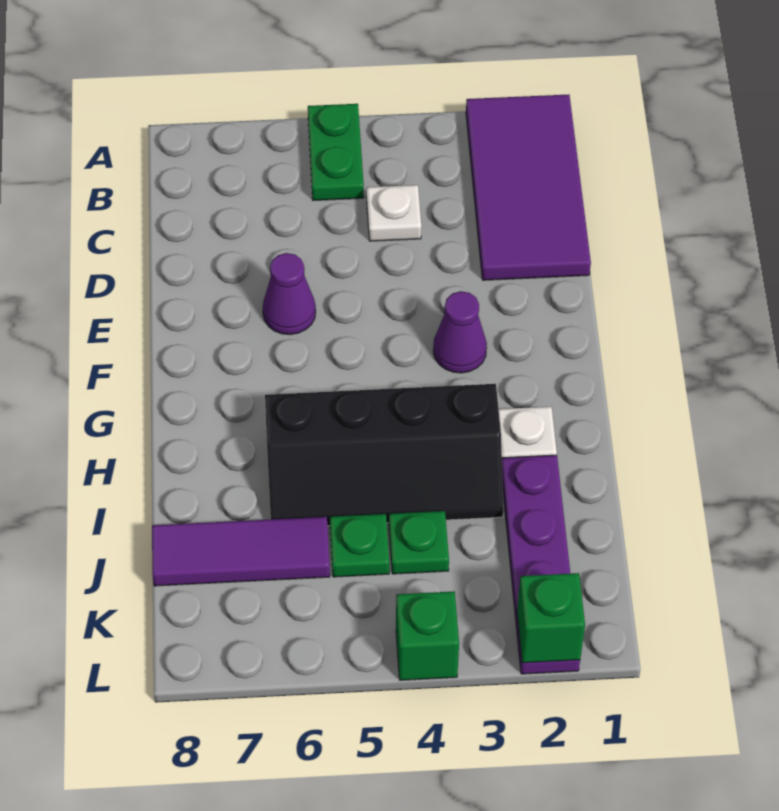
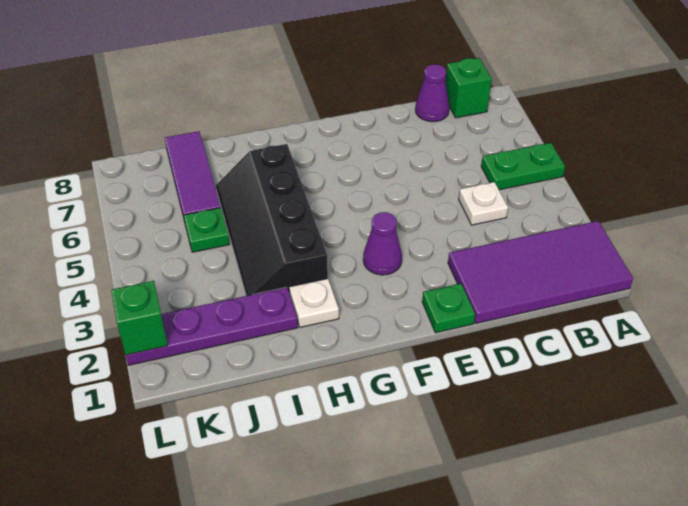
purple 1x1 cone [263,253,316,335] -> purple 1x1 cone moved to [415,64,450,122]
green 1x1 plate [389,511,449,574] -> green 1x1 plate moved to [422,284,475,333]
green 1x1 brick [396,591,459,680] -> green 1x1 brick moved to [445,58,492,118]

